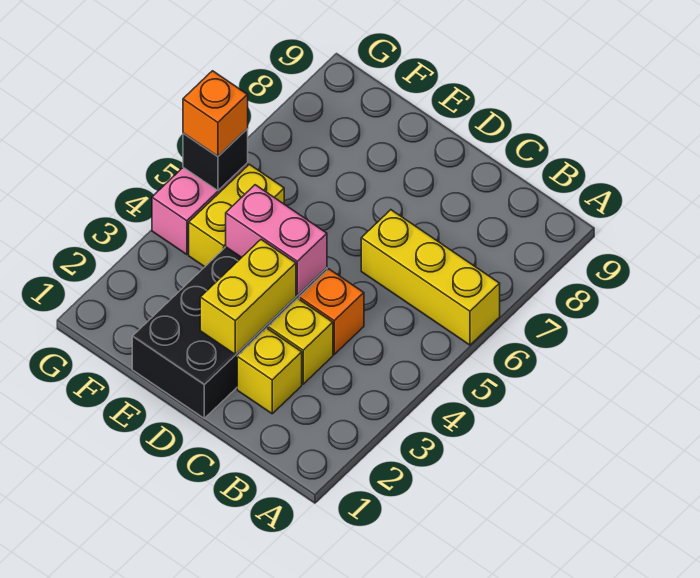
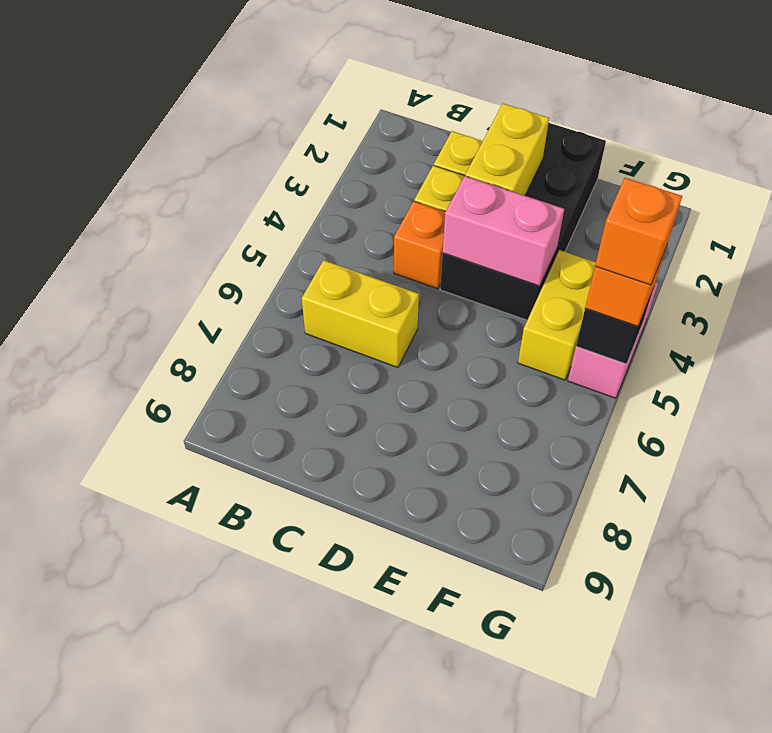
yellow 1x3 brick [361,210,500,345] -> yellow 1x2 brick [302,260,419,367]
none -> orange 1x1 brick [595,178,682,285]

